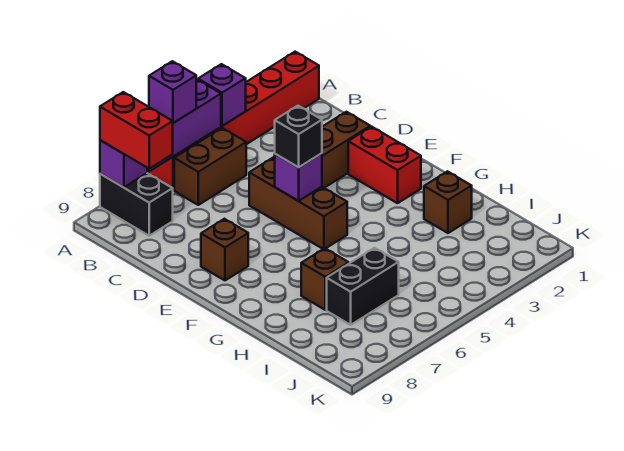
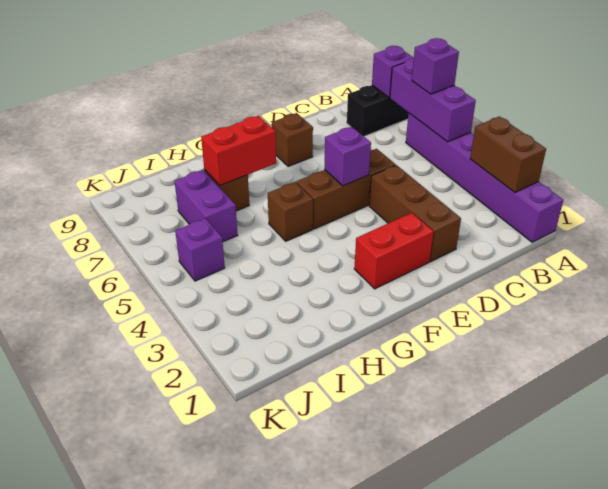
red 1x6 brick [149,52,319,190] -> purple 1x6 brick [406,113,563,242]
purple 1x1 brick [198,64,246,126] -> purple 1x1 brick moved to [175,218,225,281]
red 1x2 brick [100,92,173,169] -> red 1x2 brick moved to [201,116,276,185]
brown 1x2 brick [174,128,246,205] -> brown 1x2 brick moved to [470,117,546,192]
black 1x1 brick [275,106,322,167] -> none
brown 1x1 brick [424,171,472,233] -> brown 1x1 brick moved to [268,182,313,241]
black 1x2 brick [327,248,399,325] -> purple 1x2 brick [175,170,238,242]

